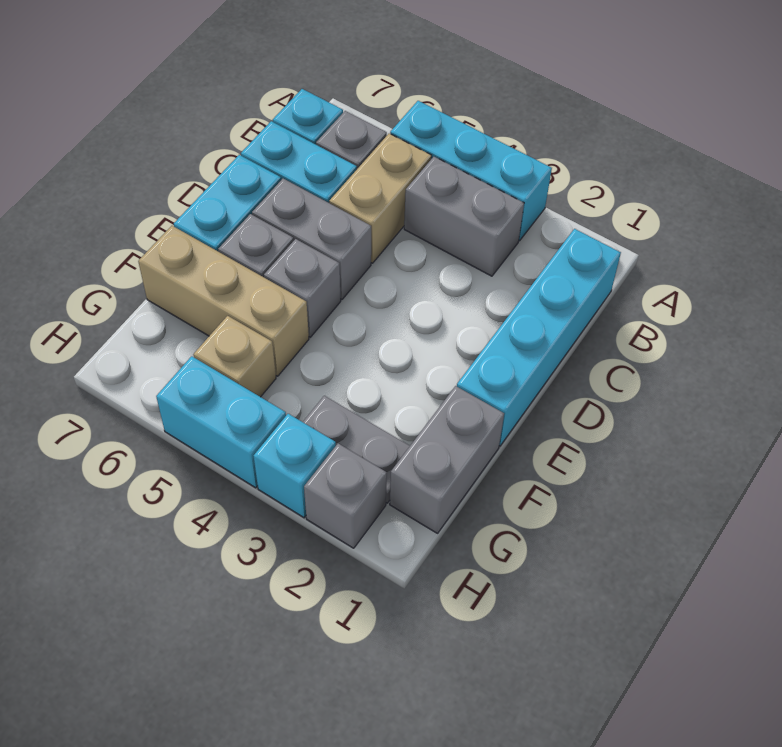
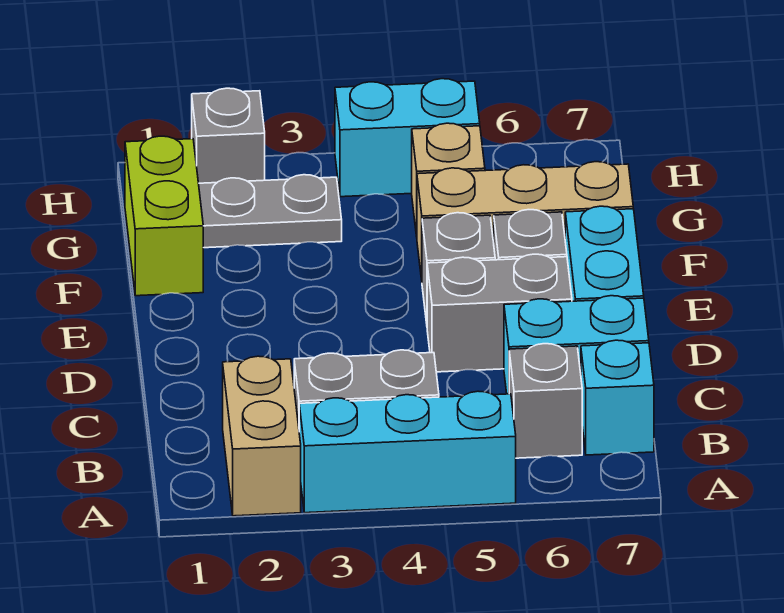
cyan 1x4 brick [457,229,621,446] -> none
tan 1x2 brick [329,134,432,263] -> tan 1x2 brick moved to [223,356,301,516]
grey 1x2 brick [390,386,504,533] -> lime 1x2 brick [125,136,203,296]
cyan 1x1 brick [254,414,336,518] -> none

